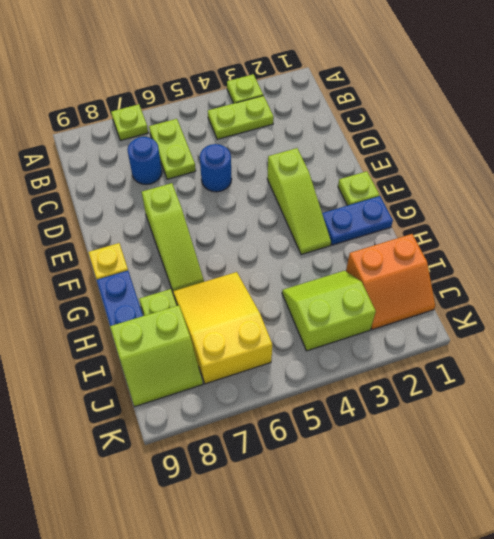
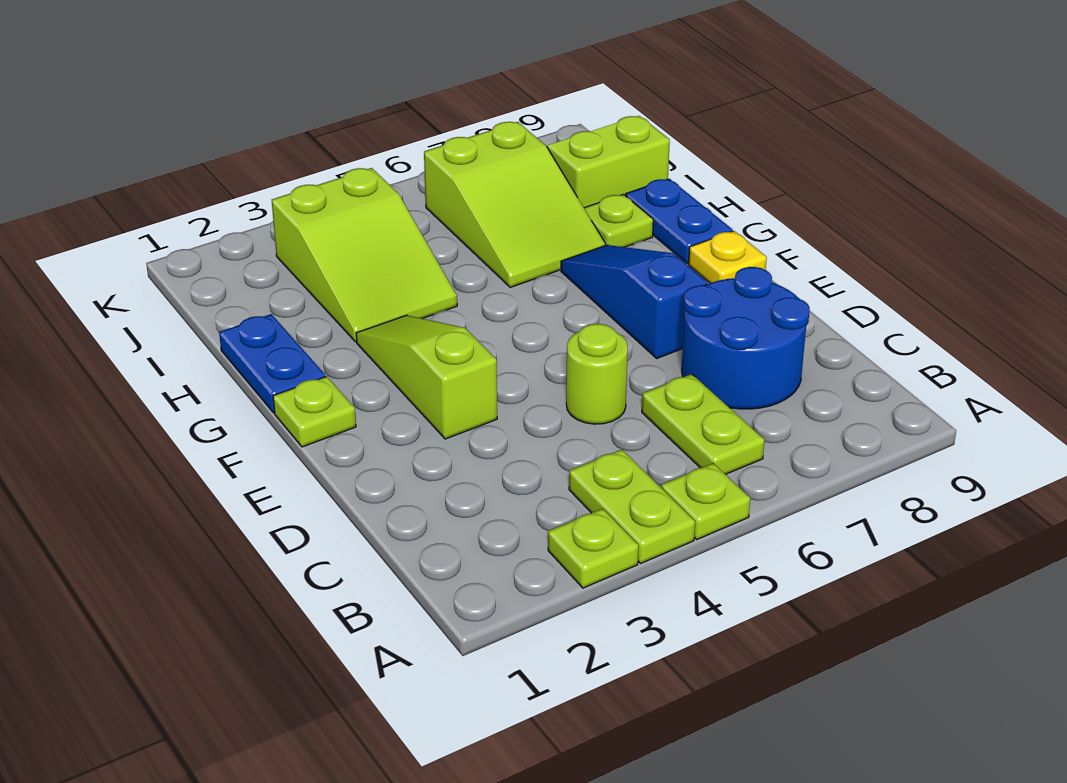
lime 1x1 plate [111,104,148,141] -> lime 1x1 plate moved to [661,463,750,539]
lime 1x2 plate [208,96,274,139] -> lime 1x2 plate turned to [569,449,695,563]
blue 1x1 round brick [127,137,162,185] -> blue 2x2 round brick [682,267,810,409]
blue 1x1 round brick [200,144,232,192] -> lime 1x1 round brick [566,324,628,424]
lime 1x3 slope [142,183,204,291] -> blue 1x3 slope [561,245,708,358]
blue 1x2 plate [322,196,393,245] -> blue 1x2 plate turned to [219,314,326,413]
yellow 2x3 slope [173,272,272,384] -> lime 2x3 slope [424,122,606,288]
orange 2x2 slope [346,234,435,330] -> none
lime 2x2 slope [282,271,376,351] -> lime 2x3 slope [272,168,457,342]

